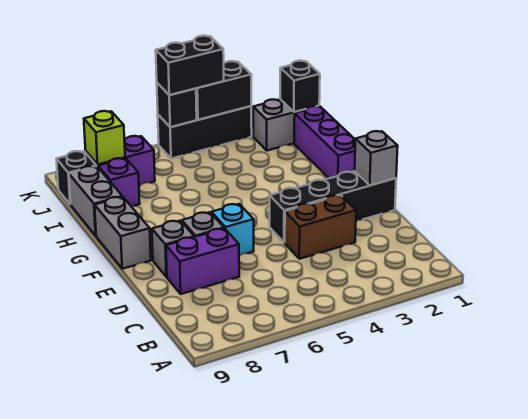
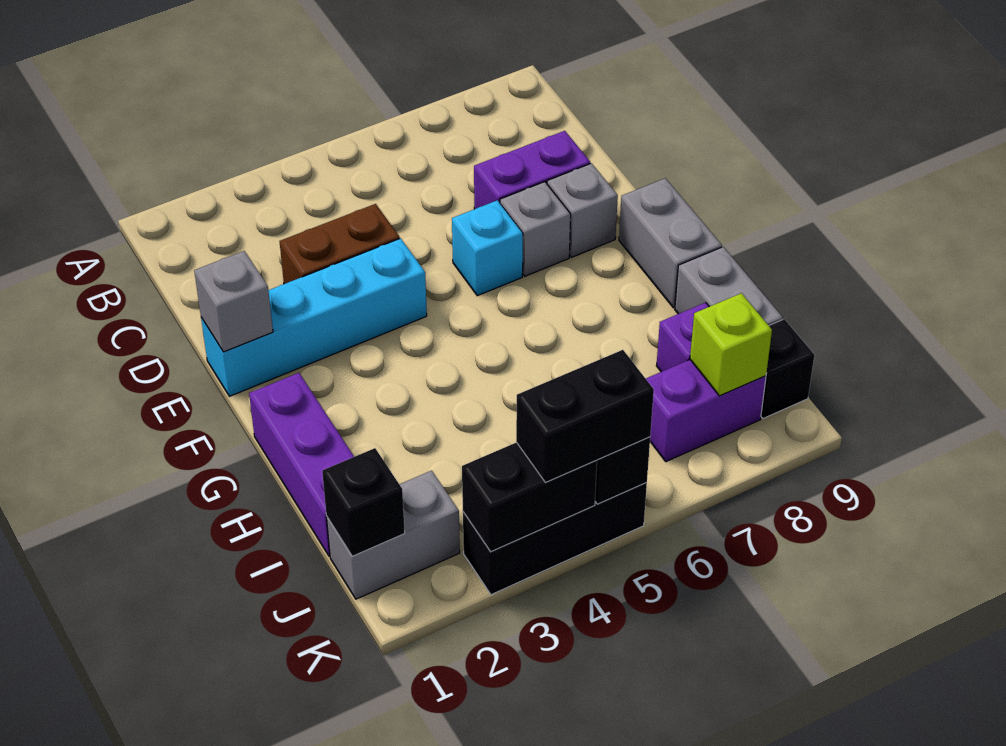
black 1x4 brick [270,171,396,242] -> cyan 1x4 brick [201,238,427,396]

